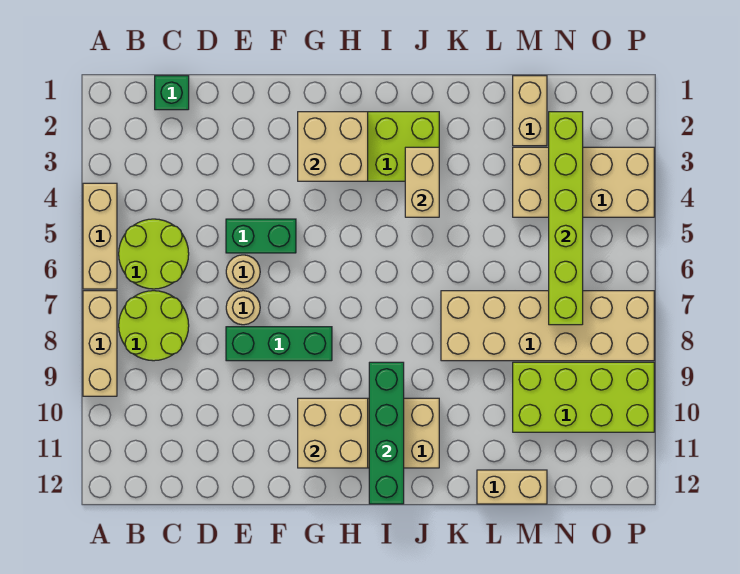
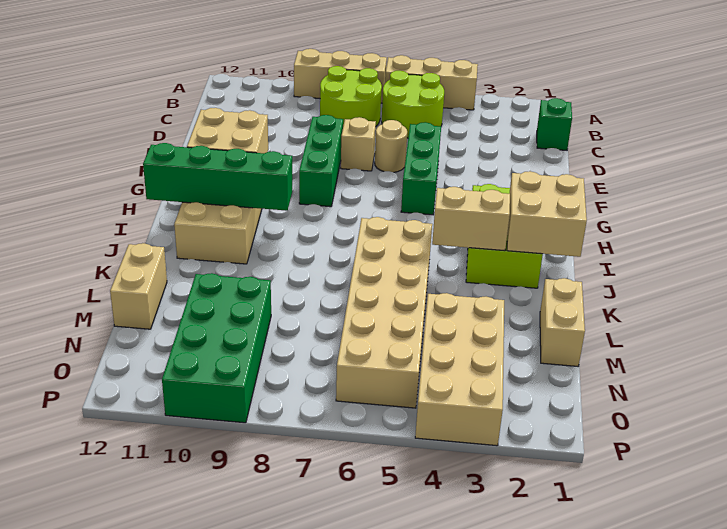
green 1x2 brick [226,219,296,253] -> green 1x3 brick [401,122,441,215]
tan 1x1 round brick [226,291,260,325] -> tan 1x1 brick [341,117,376,171]
tan 2x2 brick [298,112,368,181] -> tan 2x2 brick moved to [507,171,587,257]
tan 2x6 brick [441,291,654,361] -> tan 2x6 brick moved to [336,217,432,408]
tan 1x2 brick [513,76,547,146] -> tan 1x2 brick turned to [540,278,585,366]
lime 2x4 brick [513,362,654,432] -> green 2x4 brick [162,273,271,423]
lime 1x6 brick [549,112,583,325] -> none

